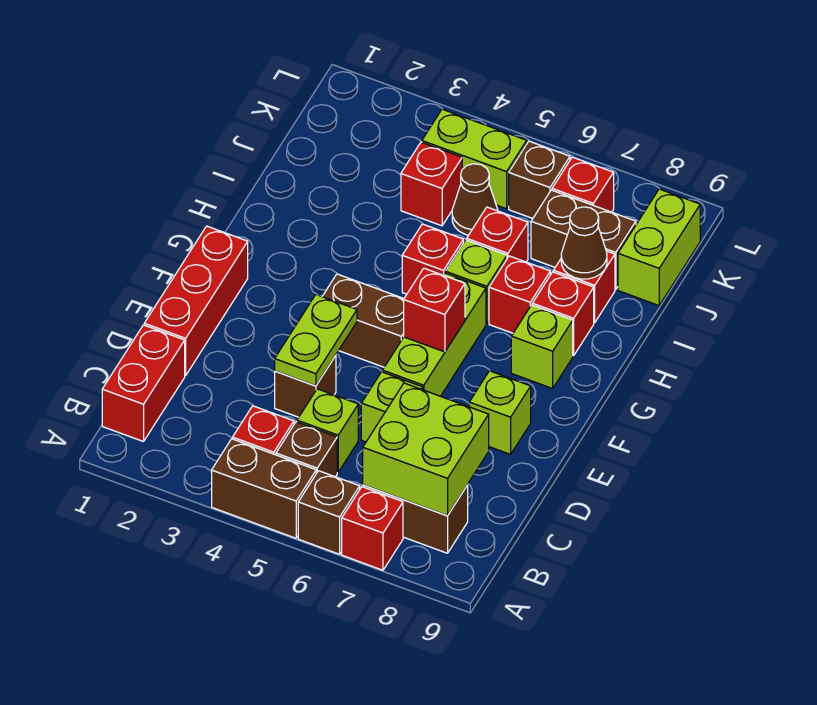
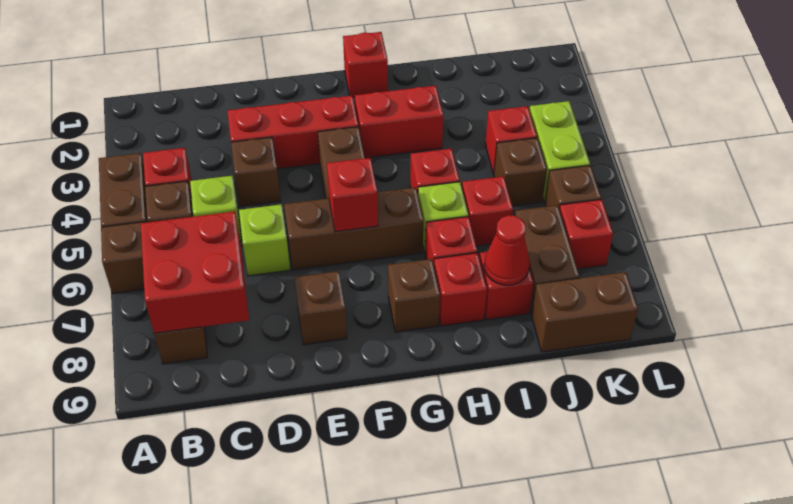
red 1x1 brick [342,487,403,570] -> red 1x1 brick moved to [343,32,388,97]
red 1x2 brick [102,325,185,442] -> red 1x2 brick moved to [355,86,443,158]
lime 2x2 brick [363,383,489,516] -> red 2x2 brick [141,211,249,333]
red 1x3 brick [144,226,248,376] -> red 1x3 brick moved to [227,95,358,169]
lime 1x2 plate [275,295,357,386] -> none
lime 1x3 brick [382,273,486,396] -> brown 1x3 brick [284,187,423,270]
lime 1x1 brick [469,371,531,454] -> brown 1x1 brick [295,271,347,345]
lime 1x1 brick [511,305,573,388] -> brown 1x1 brick [388,259,440,332]
brown 1x1 cone [561,207,607,279] -> red 1x1 cone [484,215,530,285]
brown 1x1 cone [452,164,498,235] -> brown 1x1 brick [494,138,547,206]
lime 1x2 brick [618,189,700,306] -> brown 1x2 brick [532,272,638,352]

